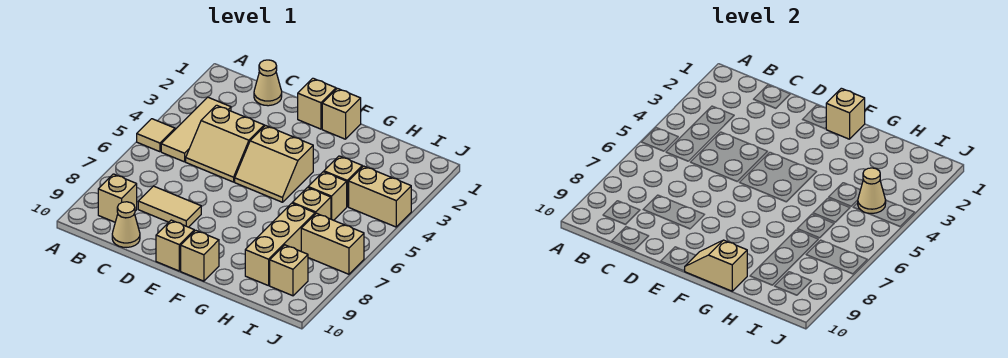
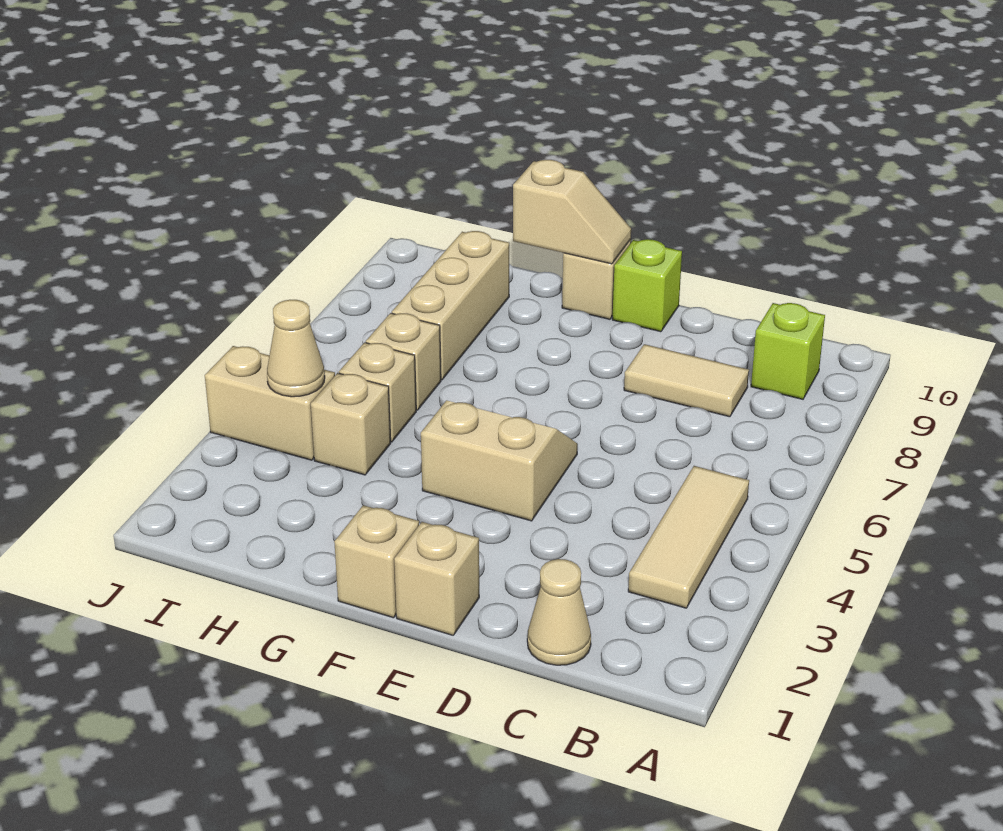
tan 1x1 tile [137,119,175,152] -> none
tan 1x1 brick [98,174,137,222] -> lime 1x1 brick [751,303,825,399]
tan 2x2 slope [186,105,264,182] -> none
tan 1x1 cone [112,202,140,247] -> none
tan 1x1 brick [156,220,194,271] -> lime 1x1 brick [612,239,682,332]
tan 1x1 brick [826,88,865,139] -> none
tan 1x2 brick [301,213,364,274] -> none
tan 1x1 brick [270,245,308,296] -> none

